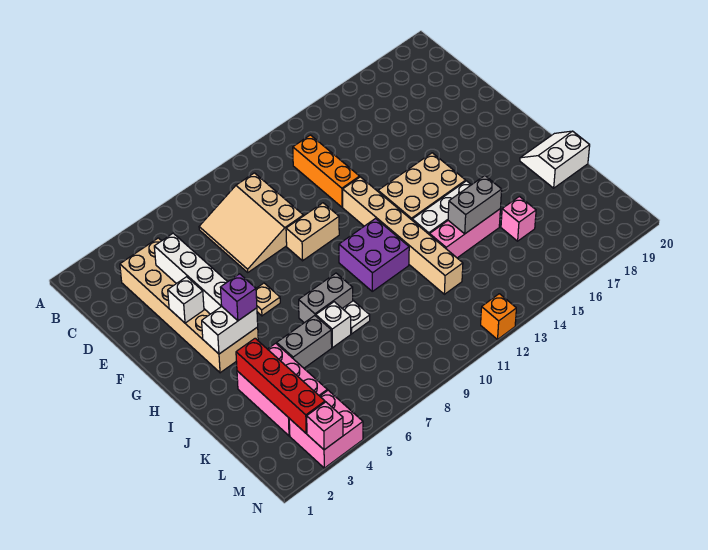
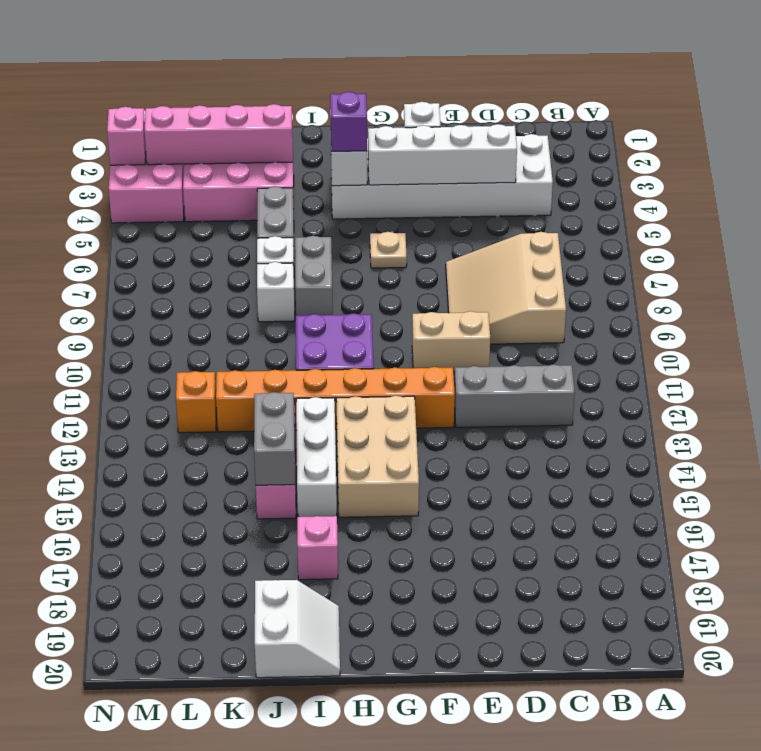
tan 2x6 brick [120,238,258,373] -> white 2x6 brick [331,134,553,219]
tan 3x3 slope [199,173,303,272] -> tan 3x3 slope turned to [446,232,566,344]
orange 1x3 brick [293,135,360,207] -> grey 1x3 brick [454,365,575,427]
tan 1x2 brick [286,203,339,261] -> tan 1x2 brick turned to [412,311,490,372]
tan 1x6 brick [343,177,463,294] -> orange 1x6 brick [216,367,455,432]
red 1x4 brick [236,338,325,433] -> pink 1x4 brick [144,104,293,165]
white 1x1 plate [342,301,370,334] -> white 1x1 brick [257,262,295,322]
pink 1x1 brick [501,196,536,241] -> pink 1x1 brick moved to [297,516,338,580]
orange 1x1 brick [481,294,516,339] -> orange 1x1 brick moved to [176,371,217,433]

